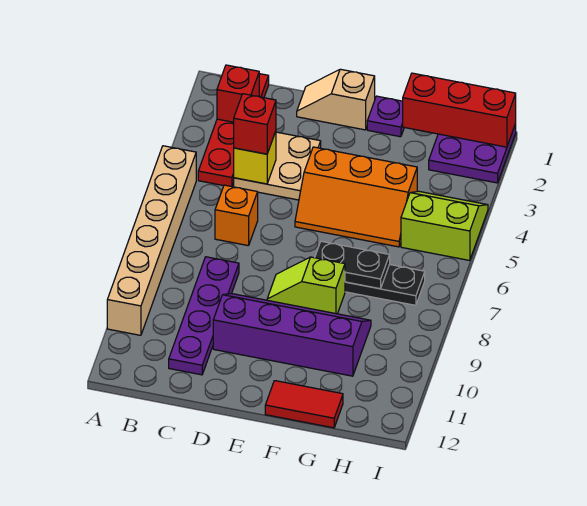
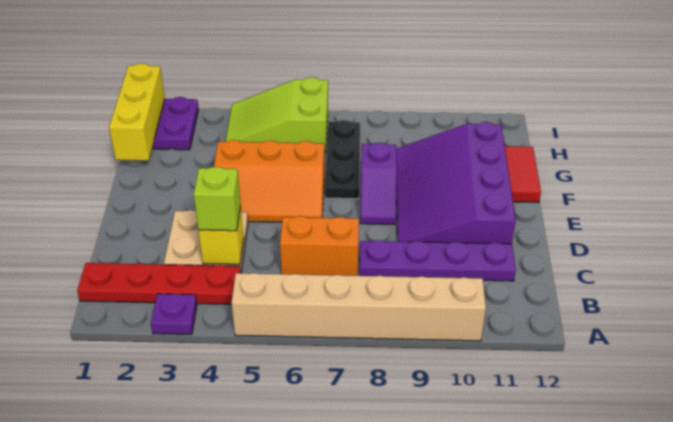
red 1x1 brick [217,65,259,122] -> none
red 1x1 brick [234,94,276,154] -> lime 1x1 brick [194,167,241,231]
orange 1x1 brick [215,185,258,246] -> orange 1x2 brick [280,216,359,276]
tan 1x2 slope [297,69,375,130] -> none
purple 2x4 slope [213,294,371,376] -> purple 3x4 slope [396,122,516,244]
orange 2x3 slope [295,147,417,247] -> orange 2x3 slope turned to [214,140,324,222]
lime 1x2 slope [267,257,345,314] -> purple 1x2 slope [360,143,397,224]
purple 1x1 plate [367,96,404,137] -> purple 1x1 plate moved to [151,294,197,334]
black 1x2 plate [315,241,390,289] -> none
red 1x3 brick [403,73,516,147] -> yellow 1x3 brick [109,63,165,161]
lime 2x2 slope [401,191,488,261] -> lime 2x3 slope [225,77,328,152]

